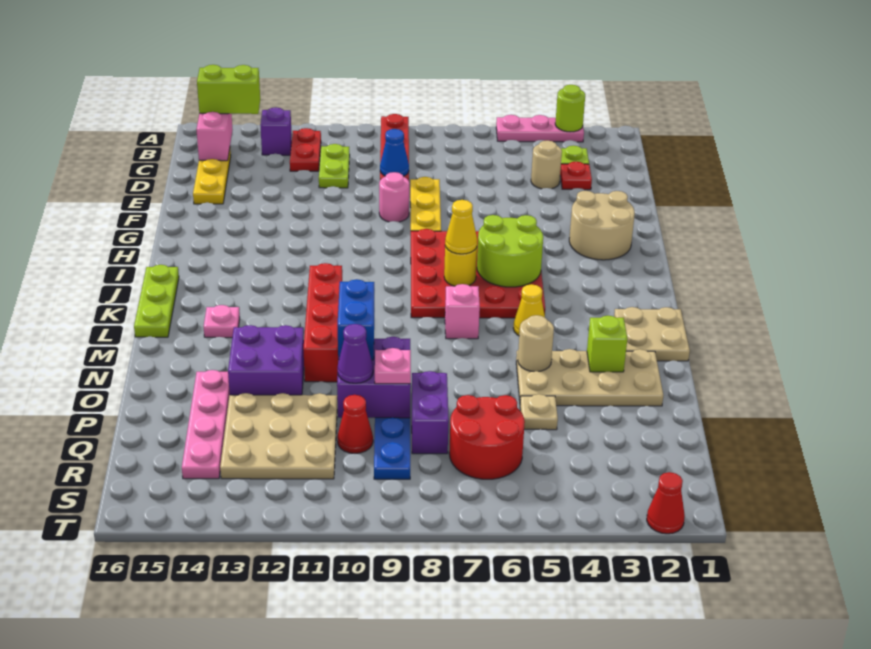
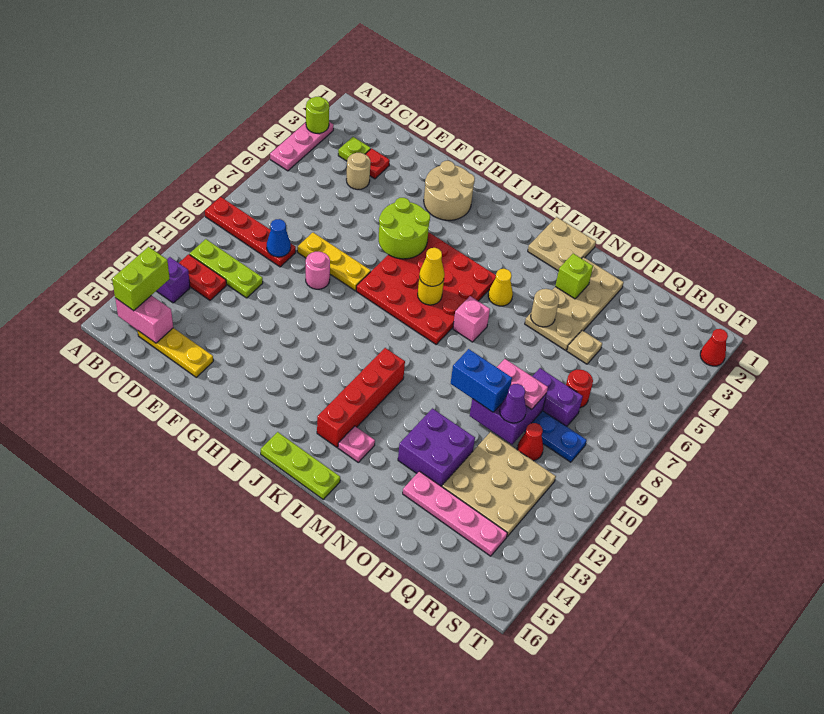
lime 1x2 plate [319,144,350,188] -> lime 1x3 plate [190,239,263,298]
lime 2x2 round brick [477,215,543,287] -> lime 2x2 round brick moved to [379,198,430,259]
red 1x4 brick [303,263,342,382] -> red 1x4 brick turned to [317,348,405,447]
pink 1x1 plate [375,348,411,384] -> pink 1x2 plate [497,359,548,409]
red 2x2 round brick [449,395,525,479] -> red 1x1 round brick [566,370,593,408]

